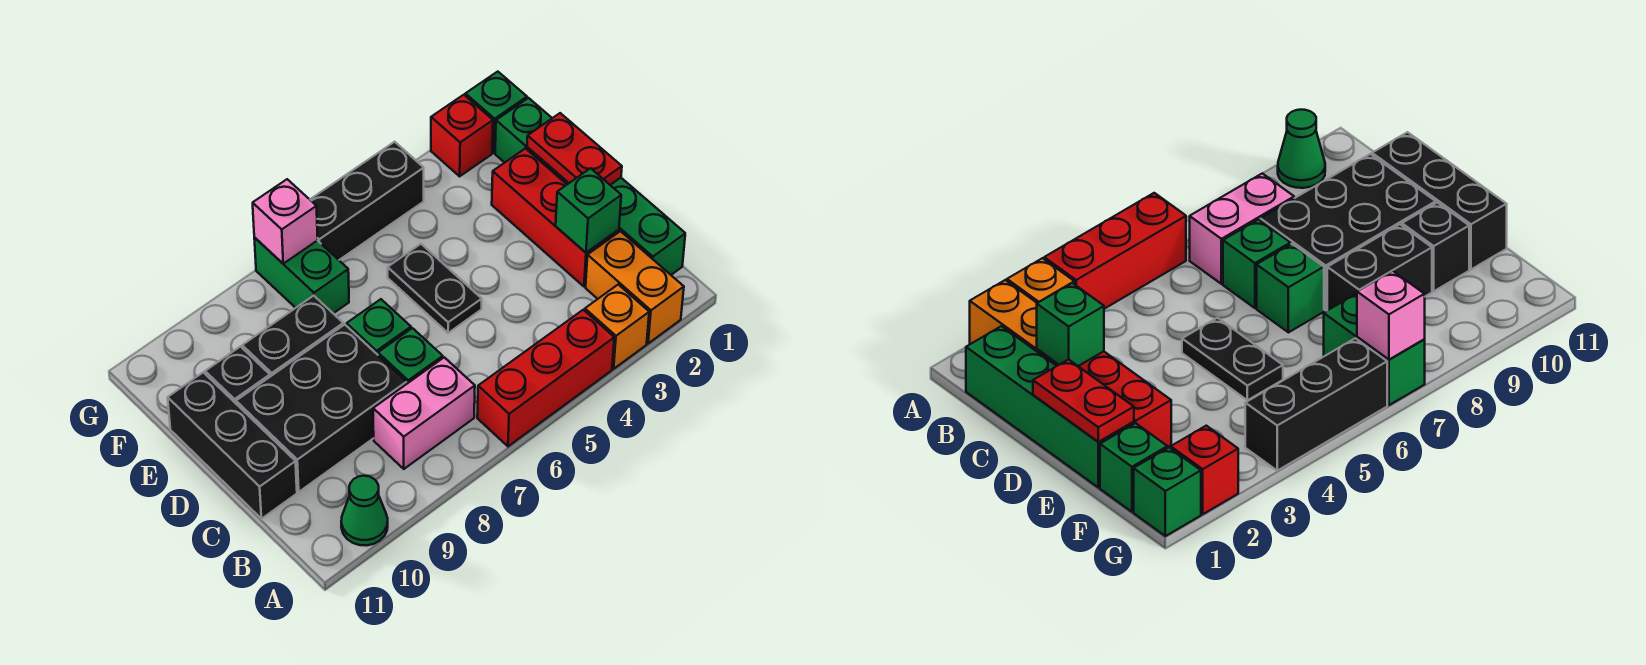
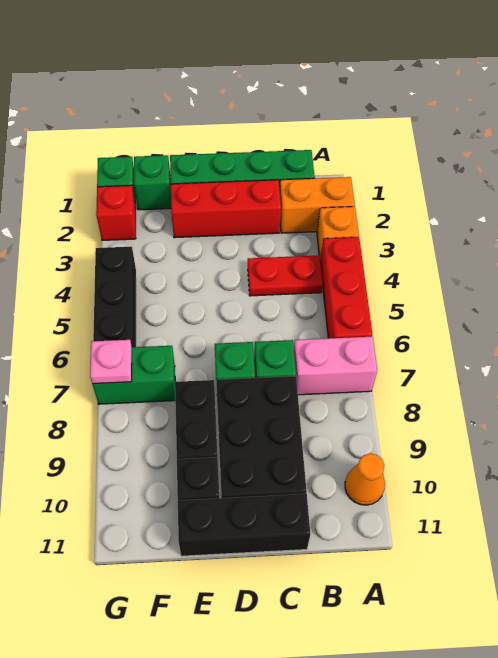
green 1x1 cone [341,476,388,546] -> orange 1x1 cone [345,453,385,505]
pink 1x2 brick [373,357,475,469] -> pink 1x2 brick turned to [294,337,377,395]
green 1x1 brick [556,168,621,253] -> none
red 1x2 plate [527,113,622,185] -> red 1x2 plate moved to [248,255,323,296]
black 1x2 plate [388,244,482,333] -> none
pink 1x1 brick [253,179,318,264] -> pink 1x1 plate [90,340,132,384]

